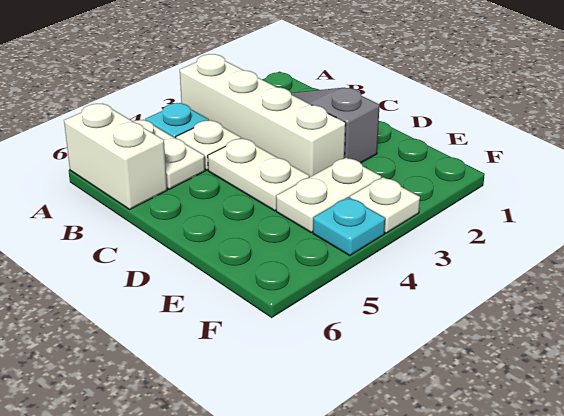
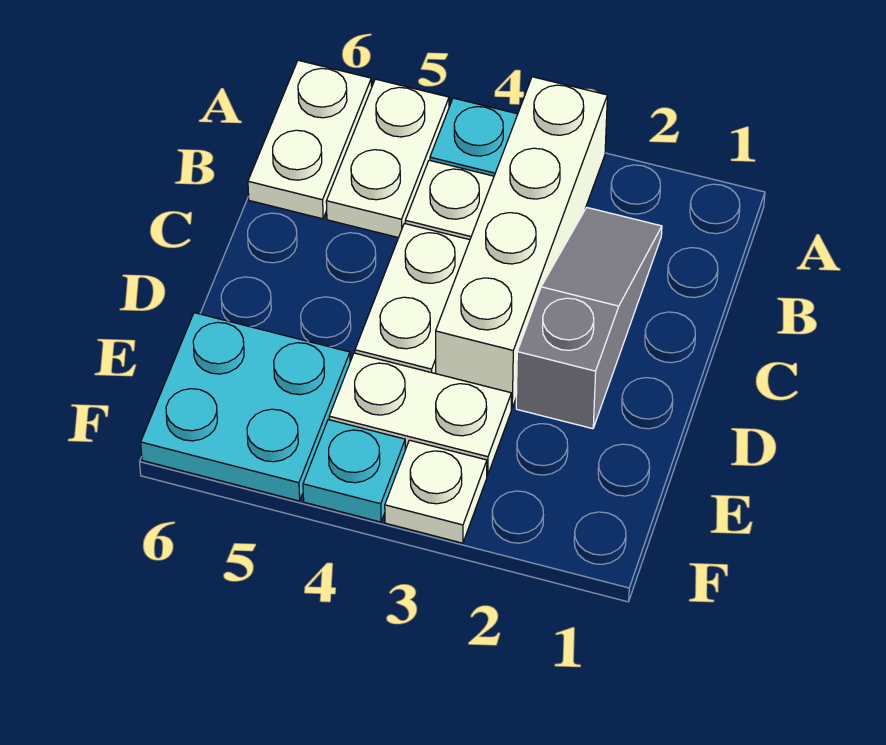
white 1x2 brick [64,104,167,209] -> white 1x2 plate [248,60,372,219]
none -> cyan 2x2 plate [141,313,350,501]

